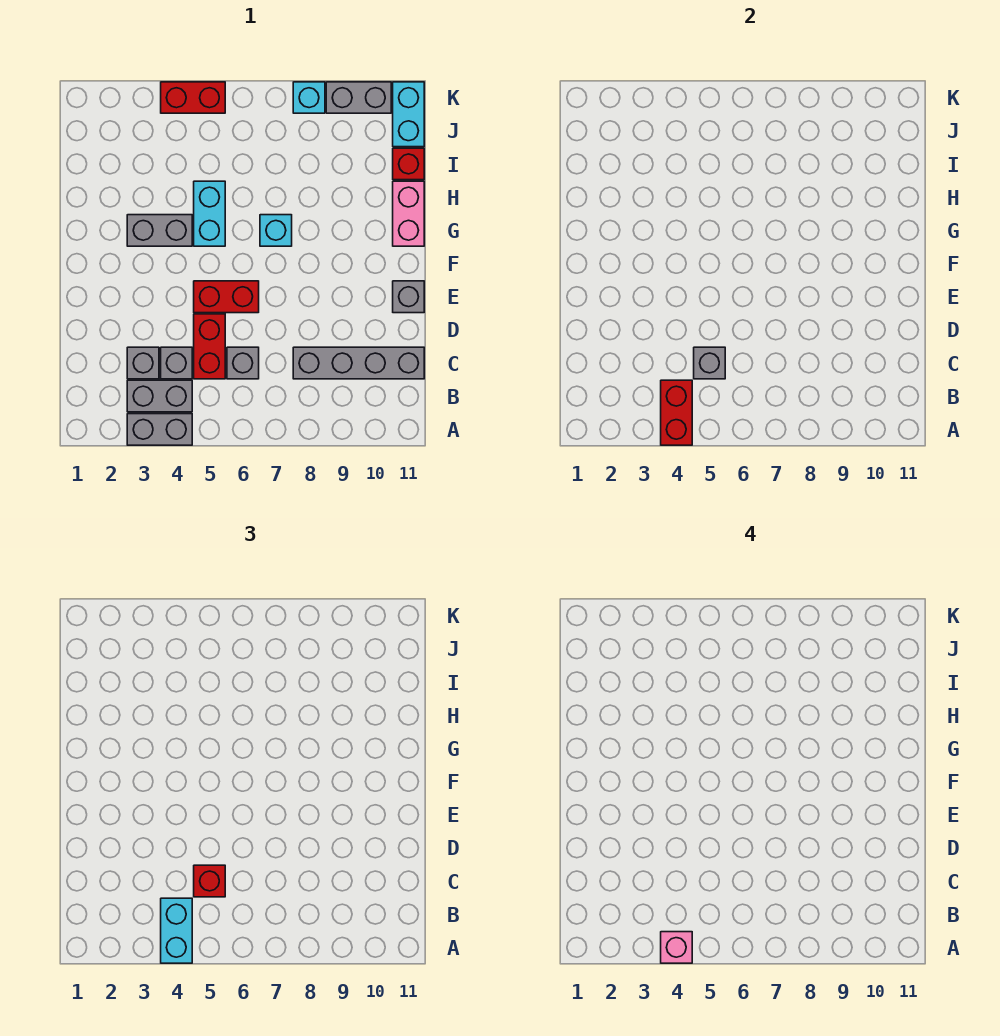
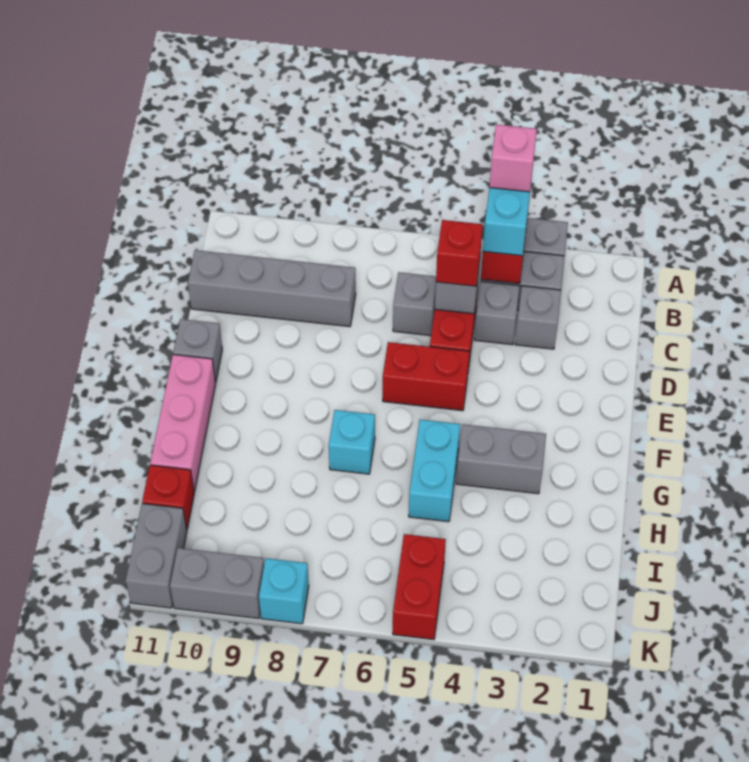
pink 1x2 brick [393,181,424,246] -> pink 1x3 brick [150,355,216,492]
cyan 1x2 brick [393,82,424,147] -> grey 1x2 brick [126,504,187,608]
red 1x2 brick [161,82,225,113] -> red 1x2 brick turned to [393,534,446,640]

